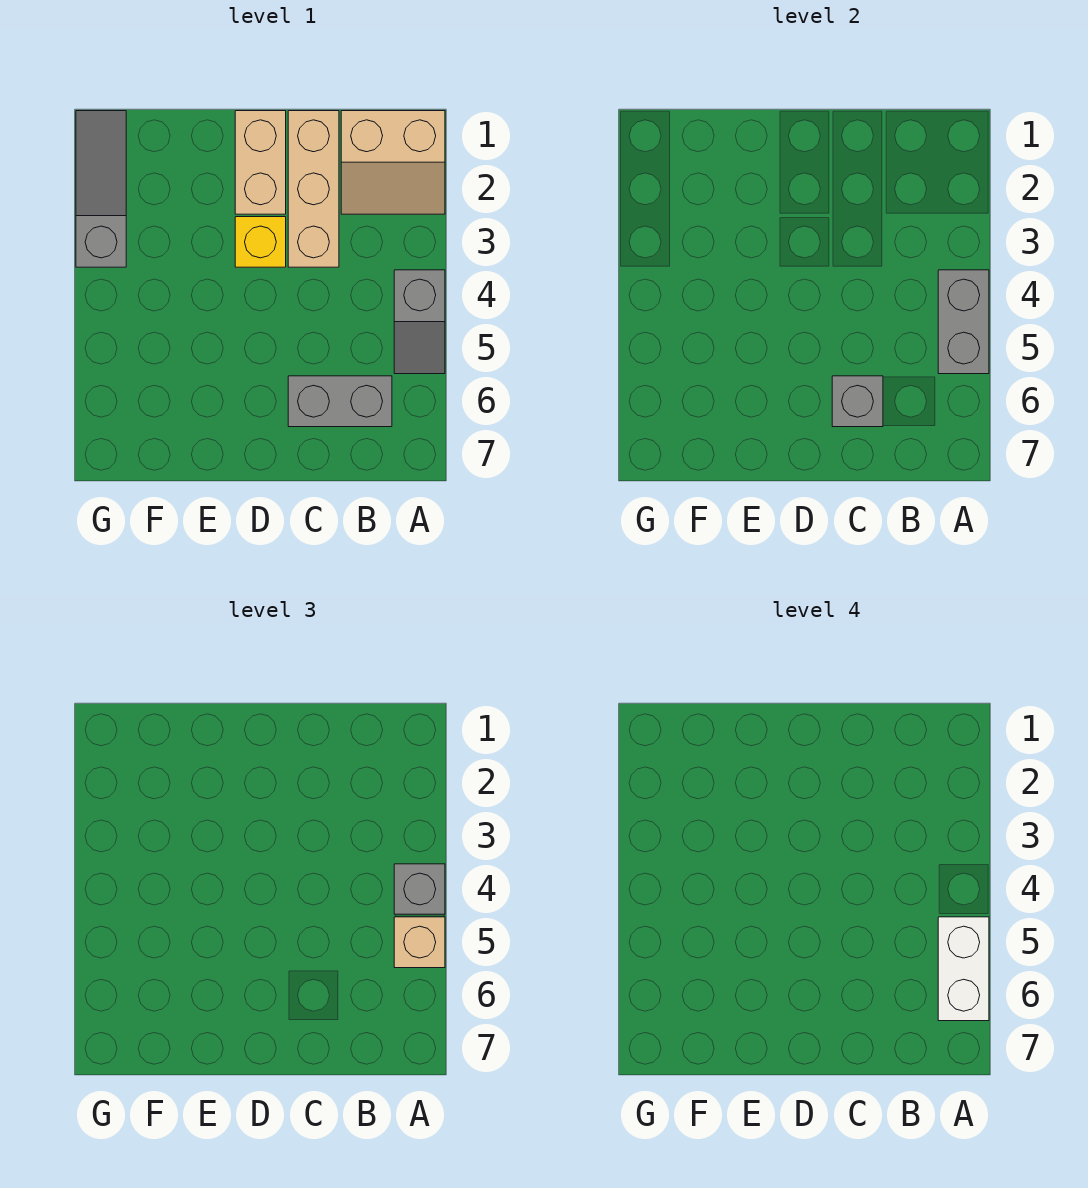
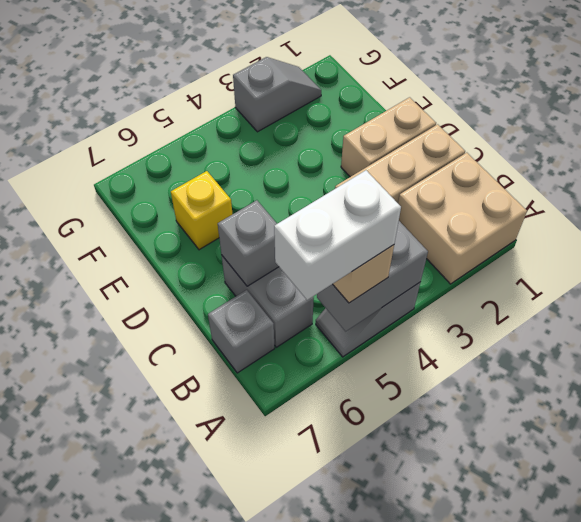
tan 2x2 slope [341,111,445,214] -> tan 2x2 brick [398,153,527,284]
grey 1x1 brick [394,864,445,914] -> grey 1x1 brick moved to [208,290,275,373]
yellow 1x1 brick [235,217,286,267] -> yellow 1x1 brick moved to [171,171,232,250]
grey 1x3 slope [76,111,126,267] -> grey 1x2 slope [233,57,321,132]

